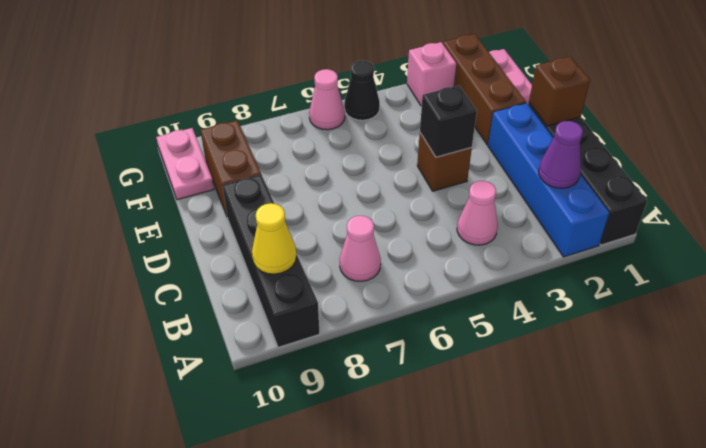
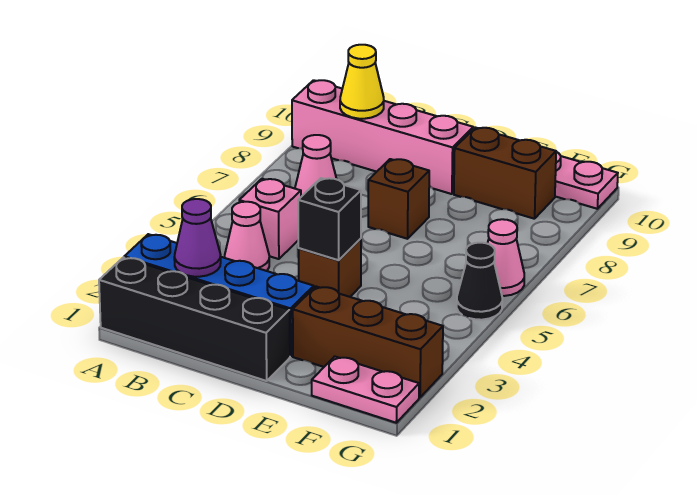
black 1x4 brick [223,175,320,347] -> pink 1x4 brick [292,80,473,194]
brown 1x1 brick [529,57,590,126] -> brown 1x1 brick moved to [368,159,429,239]
pink 1x1 brick [407,42,456,106] -> pink 1x1 brick moved to [239,179,301,259]

